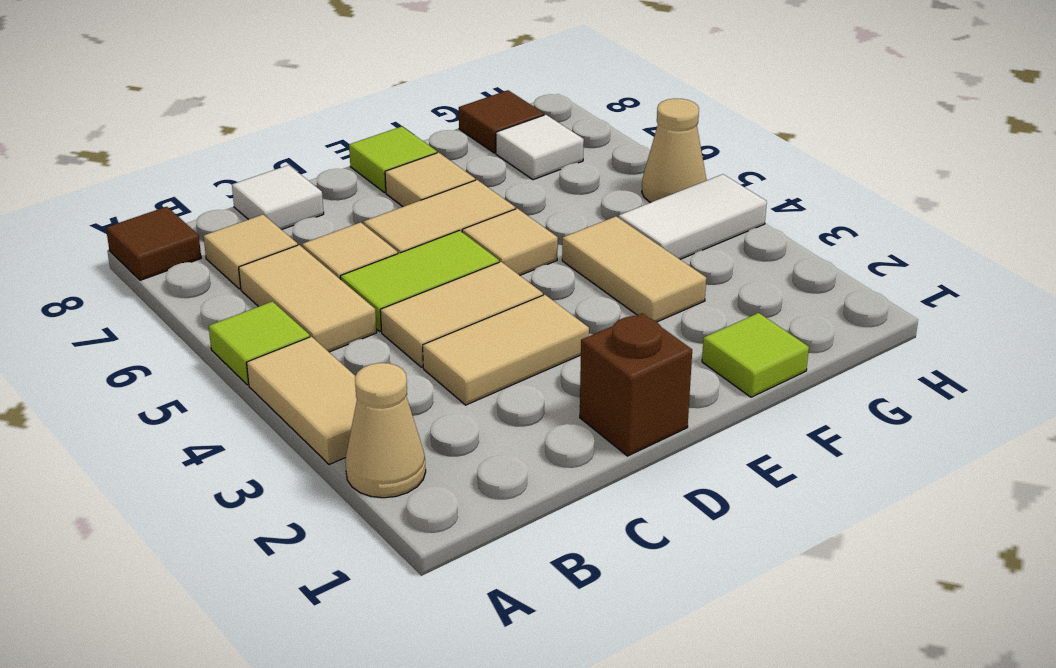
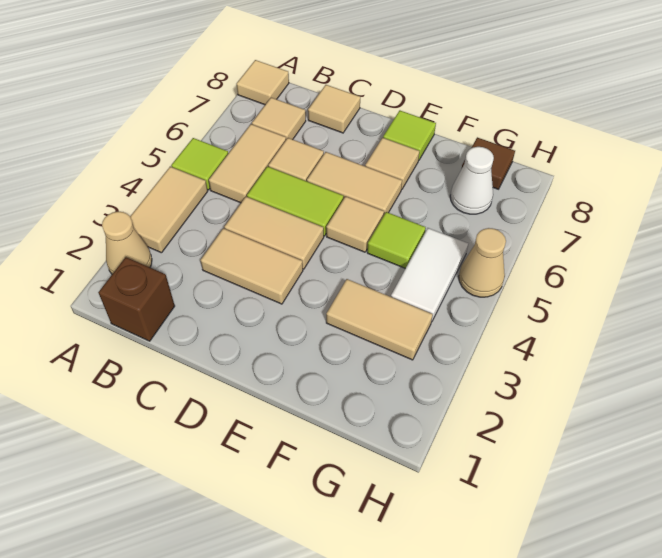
brown 1x1 tile [106,207,201,280] -> tan 1x1 tile [237,60,289,105]
white 1x1 tile [232,165,324,230] -> tan 1x1 tile [308,85,360,133]
brown 1x1 brick [580,313,692,456] -> brown 1x1 brick moved to [98,257,175,341]
lime 1x1 tile [702,313,809,397] -> lime 1x1 tile moved to [367,212,426,268]
tan 1x2 tile [562,216,706,322] -> tan 1x2 tile turned to [326,279,433,360]
white 1x2 tile [619,174,767,260] -> white 1x2 tile turned to [391,228,468,322]
white 1x1 tile [496,115,584,180] -> white 1x1 cone [450,147,494,214]

